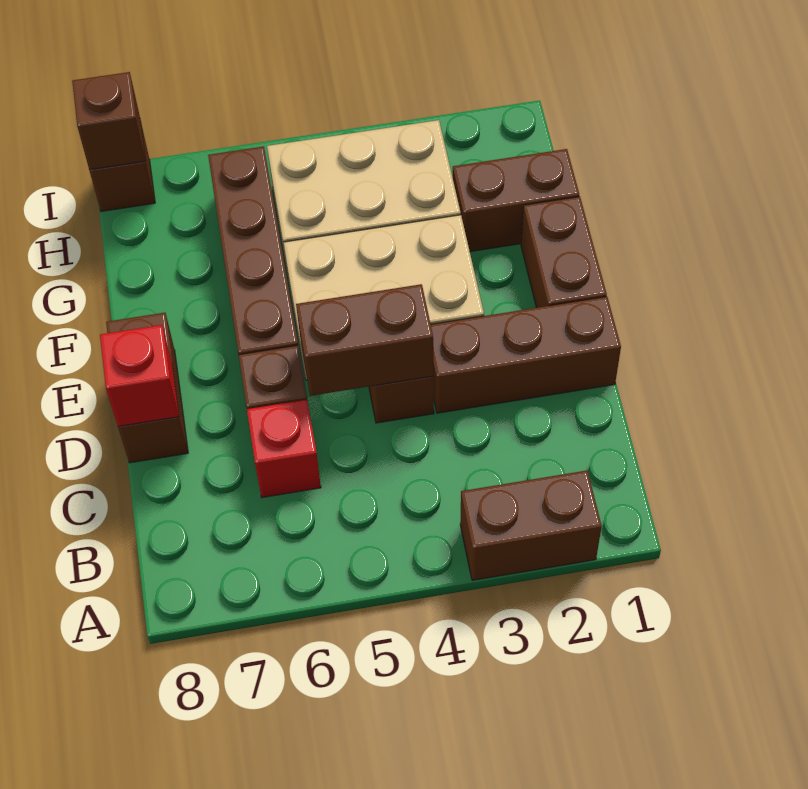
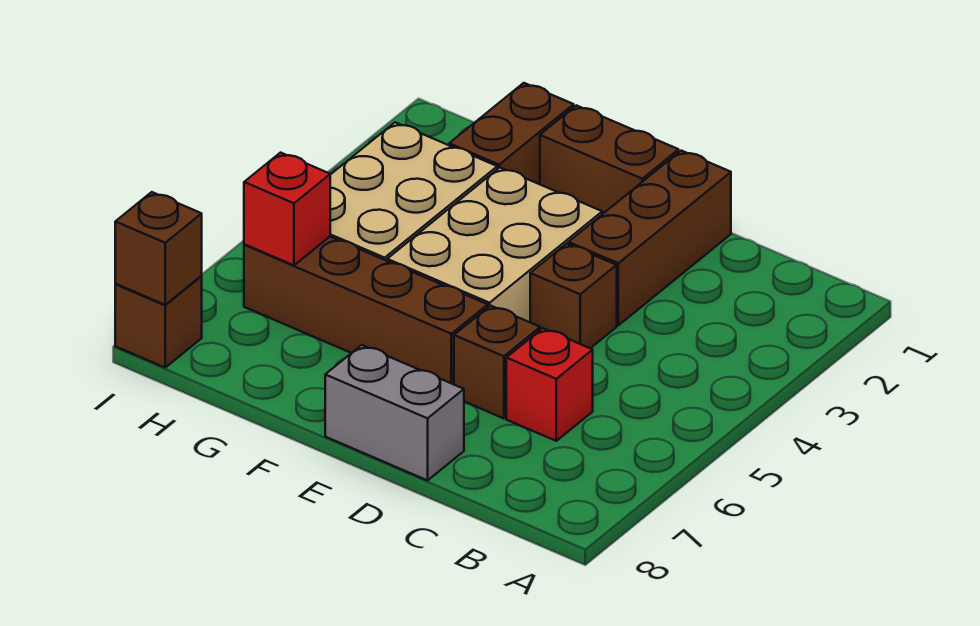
brown 1x2 brick [460,470,602,580] -> none
brown 1x2 brick [296,284,434,396] -> none
brown 1x2 brick [106,313,188,463] -> grey 1x2 brick [325,345,464,480]
red 1x1 brick [100,325,179,427] -> red 1x1 brick moved to [244,153,330,265]

